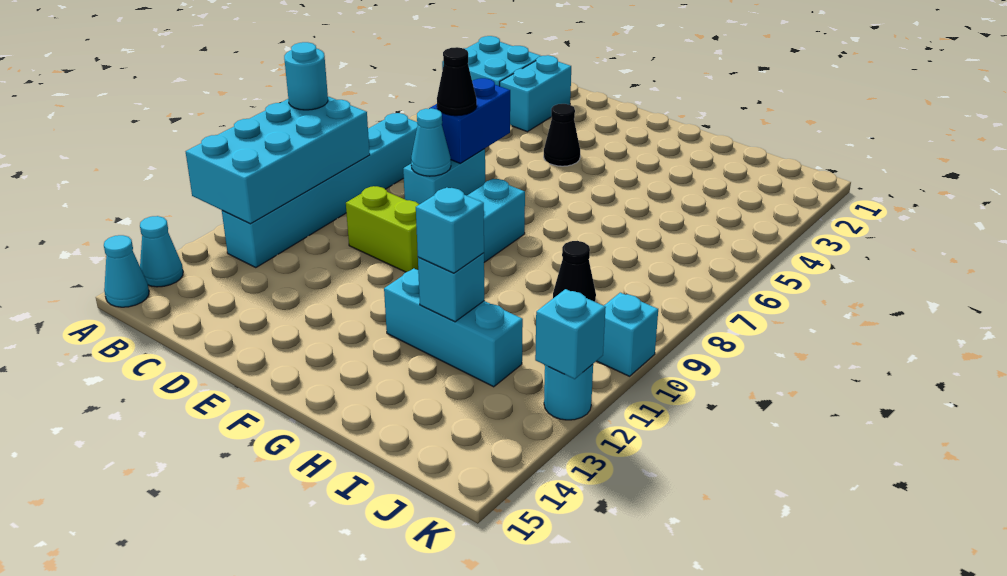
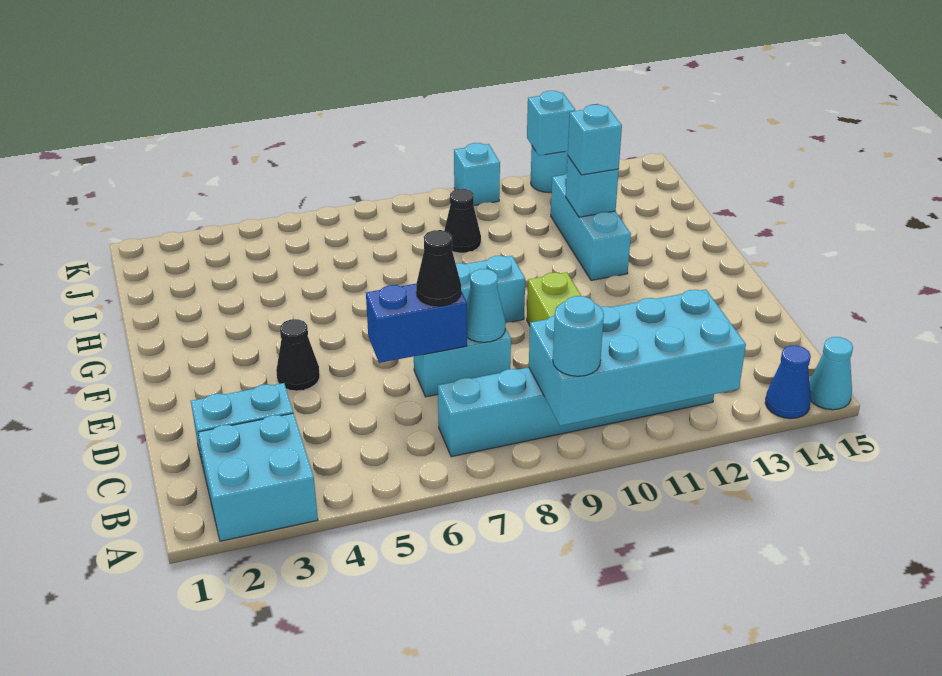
cyan 1x1 cone [140,216,183,287] -> blue 1x1 cone [765,345,811,419]

